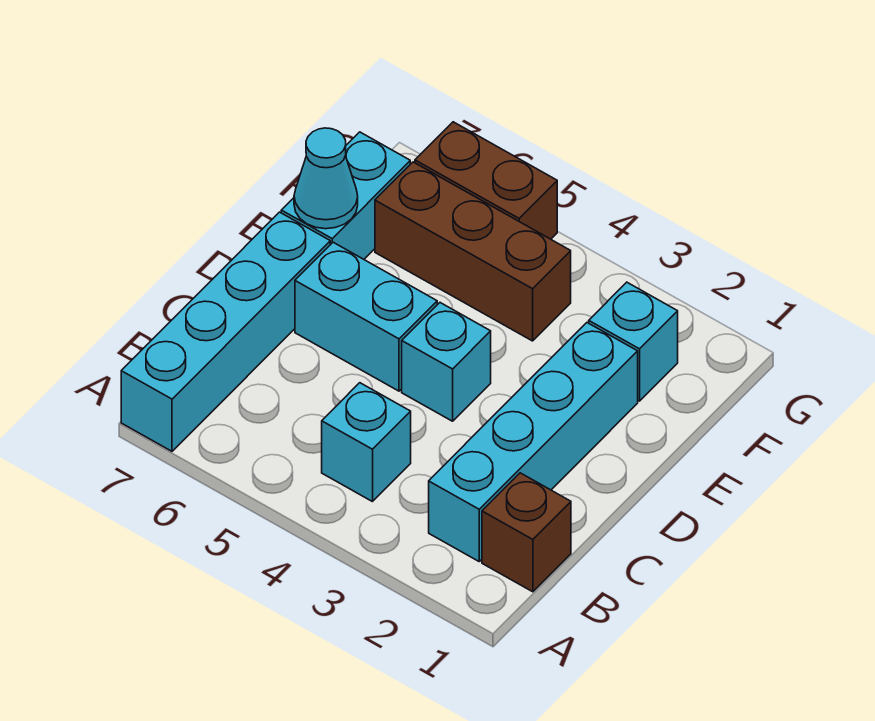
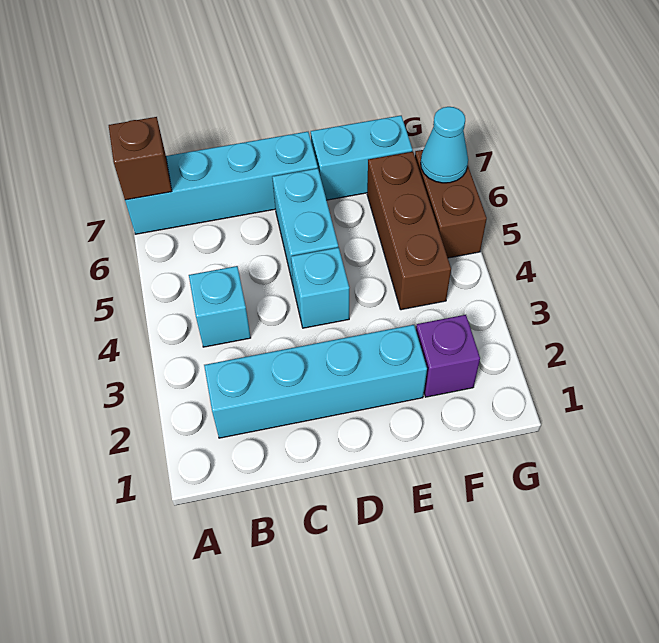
brown 1x1 brick [482,473,571,592] -> brown 1x1 brick moved to [109,117,172,200]
cyan 1x1 cone [294,128,358,229] -> cyan 1x1 cone moved to [421,107,468,183]
cyan 1x1 brick [589,282,678,401] -> purple 1x1 brick [416,315,480,397]

